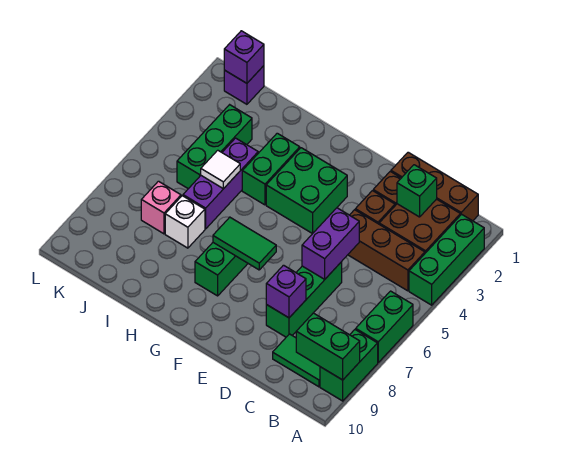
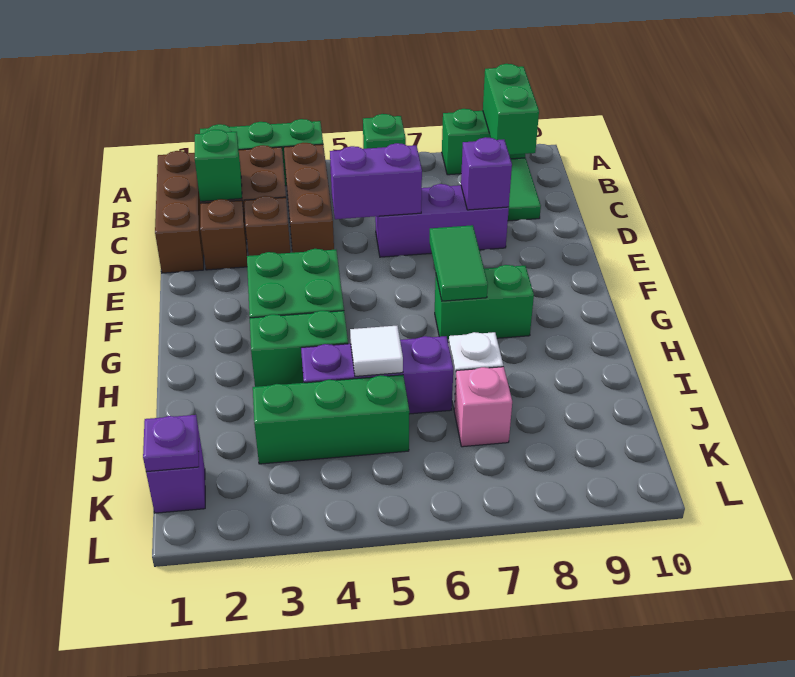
green 1x2 brick [356,291,413,362] -> green 1x1 brick [363,114,406,149]
green 1x3 brick [266,262,342,337] -> purple 1x3 brick [375,184,509,257]
purple 1x1 brick [224,31,264,83] -> purple 1x1 plate [143,415,199,472]

